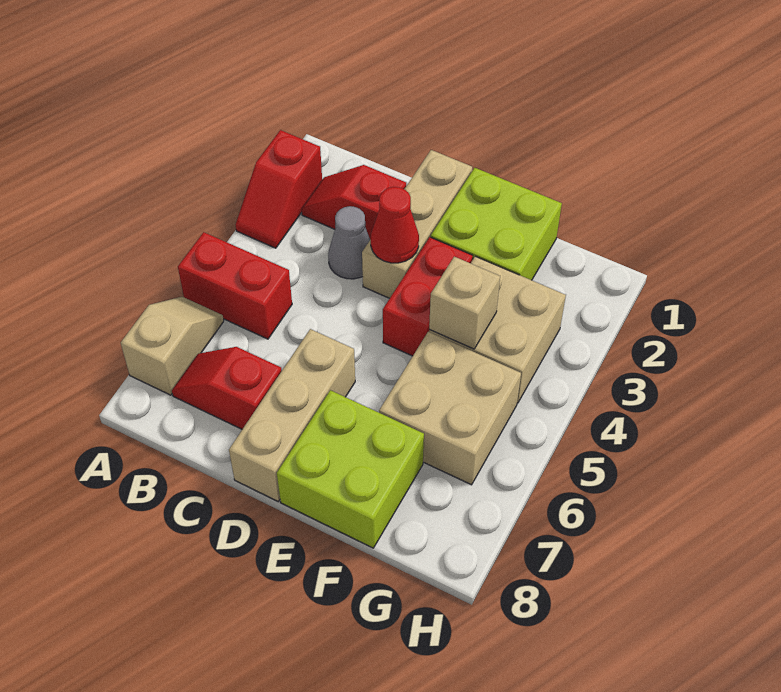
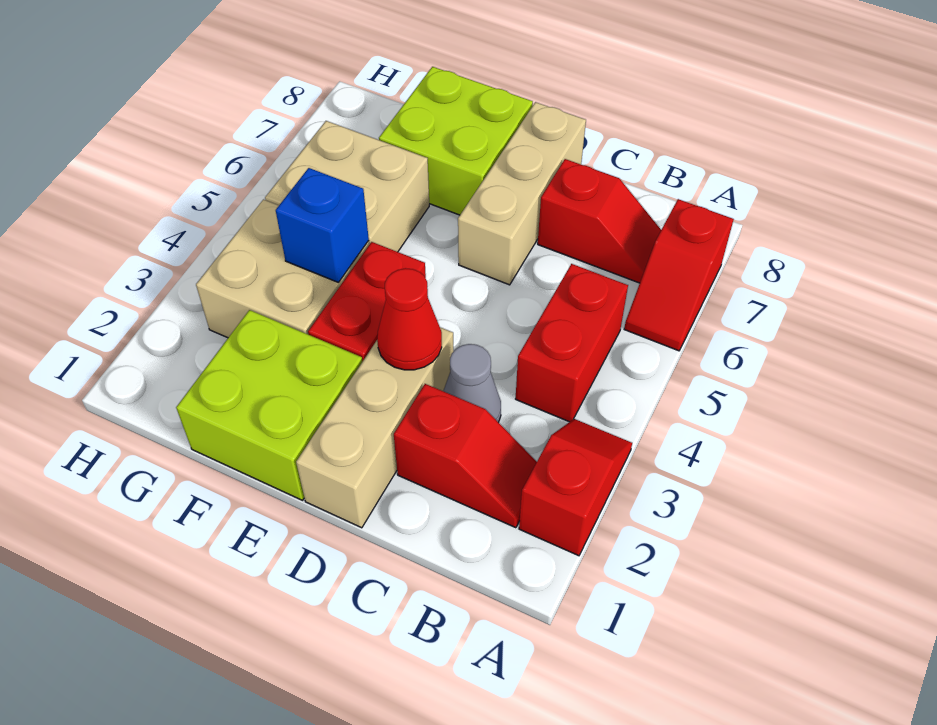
red 1x2 brick [178,232,292,339] -> red 1x2 brick turned to [516,264,628,422]
tan 1x2 slope [121,297,224,395] -> red 1x2 slope [624,199,734,351]
tan 1x1 brick [429,257,500,349] -> blue 1x1 brick [276,168,369,282]

